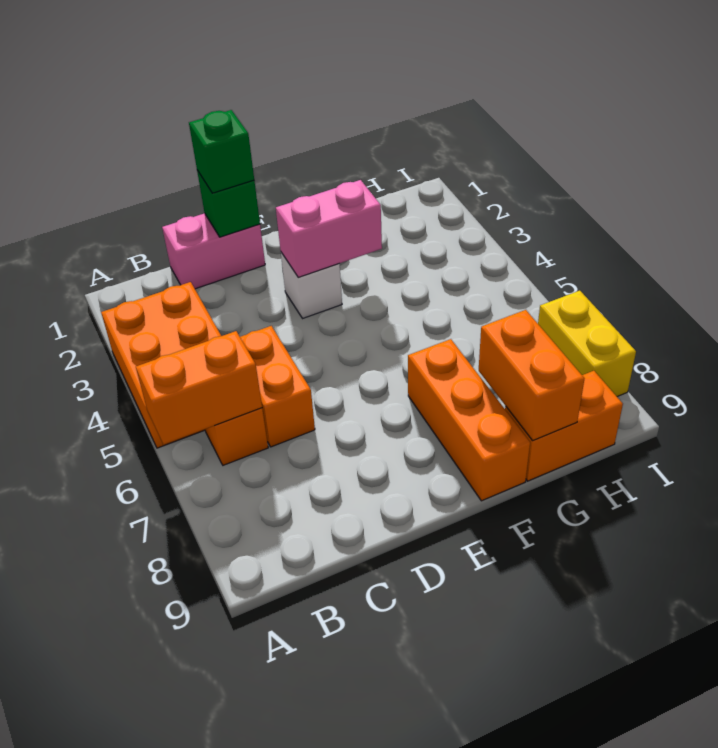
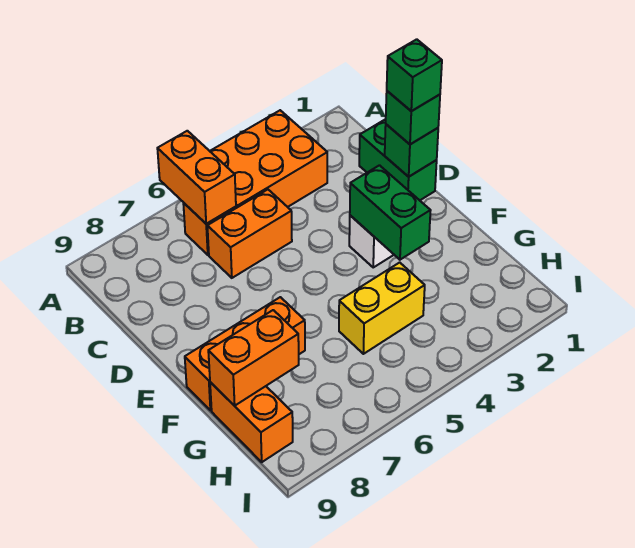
pink 1x2 brick [162,213,265,289] -> green 1x2 brick [359,119,437,200]
none -> green 1x1 brick [387,39,442,111]
pink 1x2 brick [276,180,382,277] -> green 1x2 brick [350,165,431,260]
yellow 1x2 brick [538,291,636,397] -> yellow 1x2 brick moved to [339,262,425,354]

